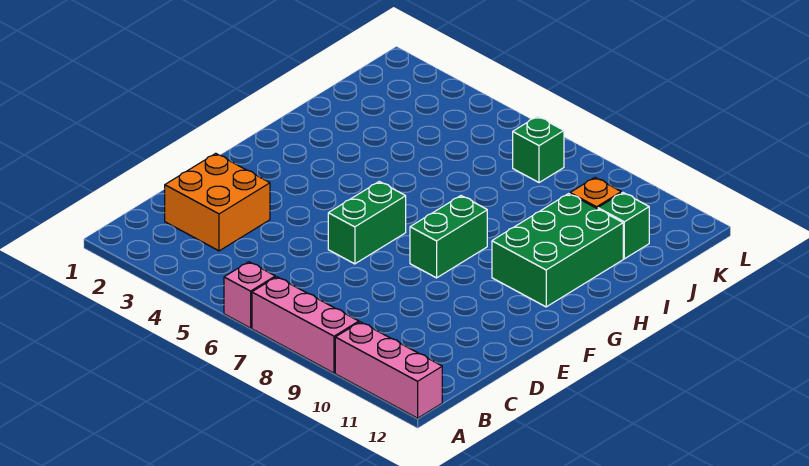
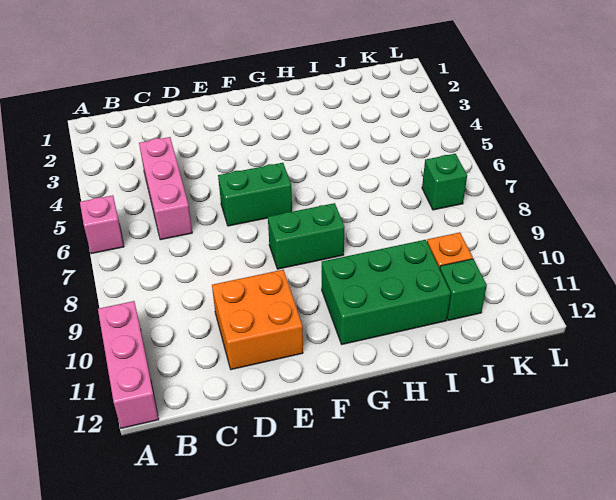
pink 1x3 brick [252,277,359,373] -> pink 1x3 brick moved to [139,137,192,240]
orange 2x2 brick [165,153,270,251] -> orange 2x2 brick moved to [212,270,303,370]

